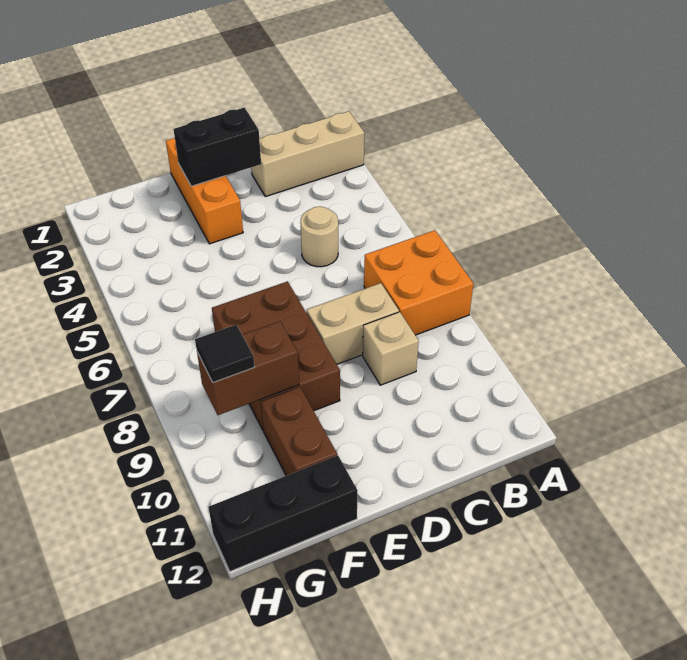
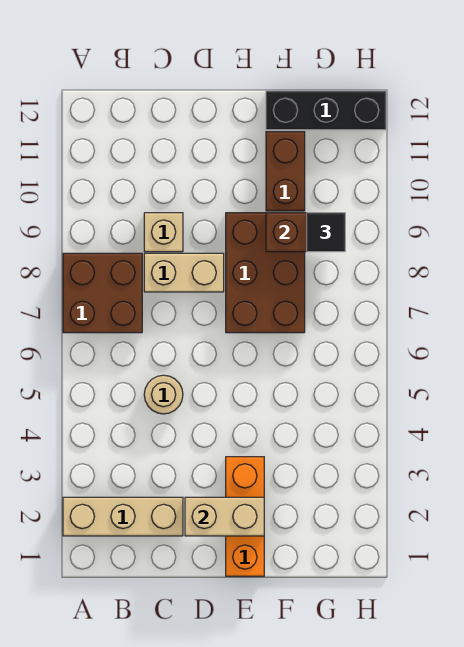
orange 2x2 brick [364,230,473,335] -> brown 2x2 brick [63,253,142,333]
black 1x2 brick [174,108,261,186] -> tan 1x2 brick [185,497,264,536]

